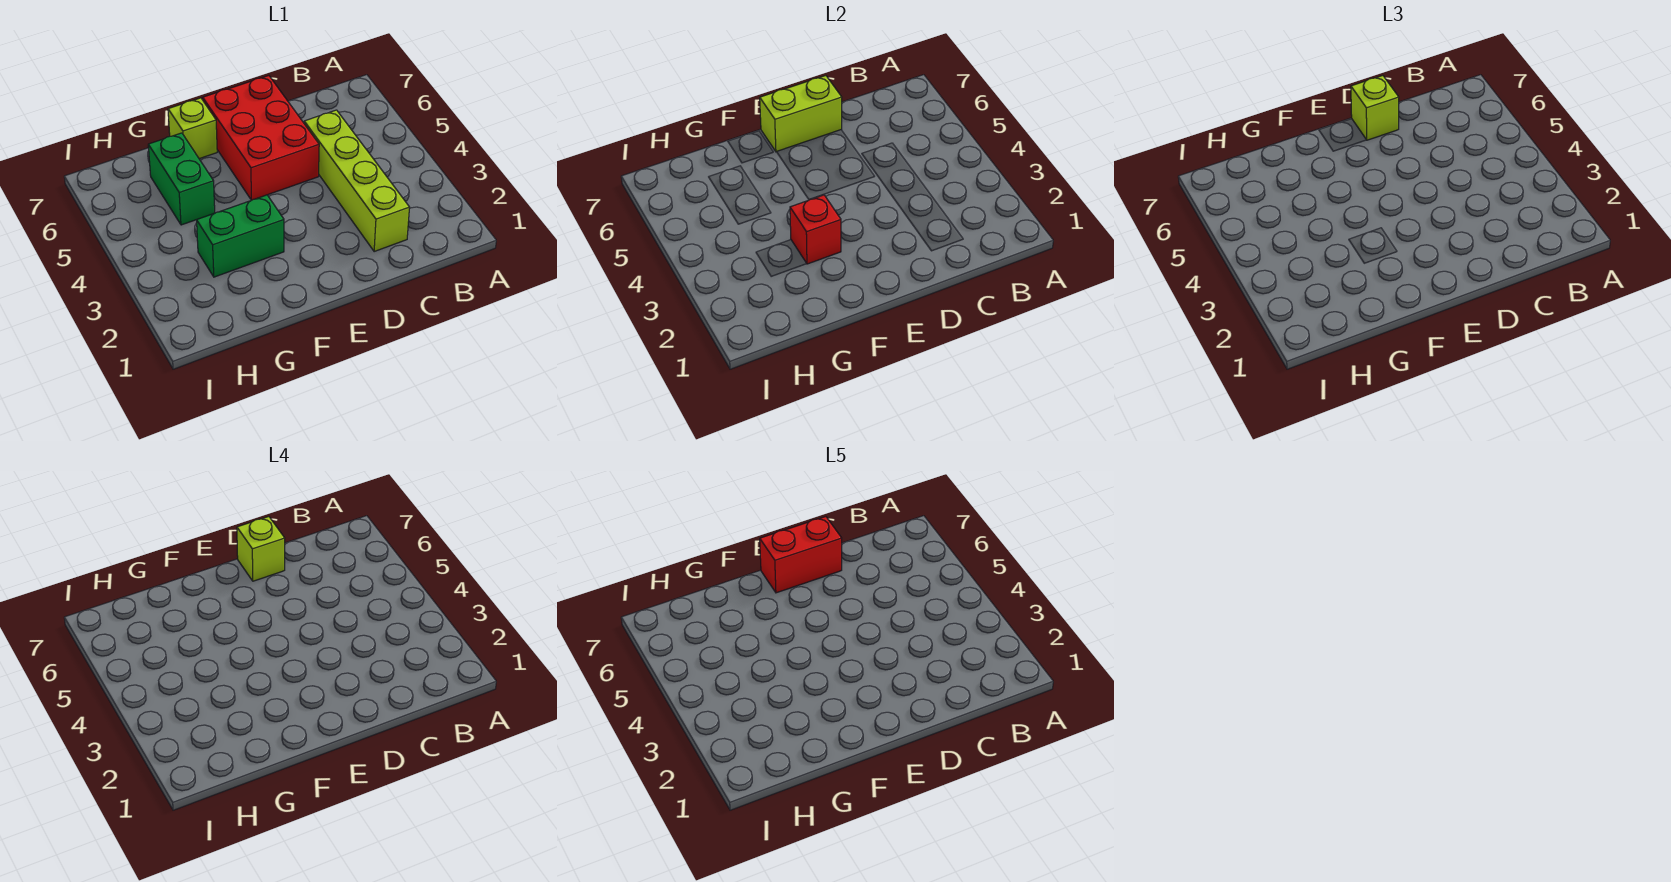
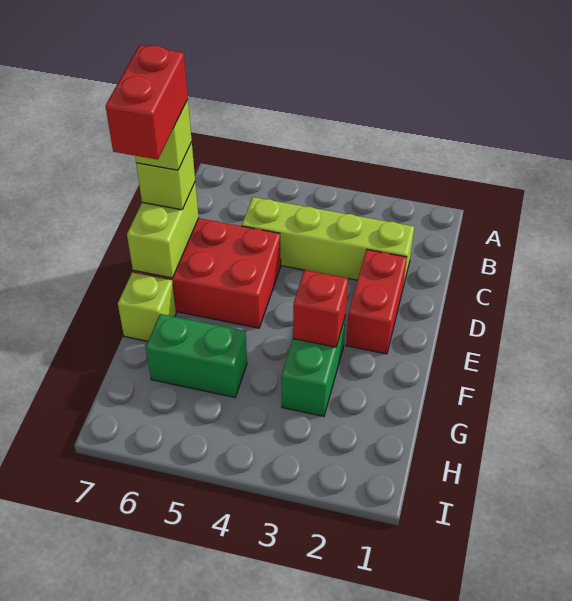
none -> red 1x2 brick [346,249,407,354]

